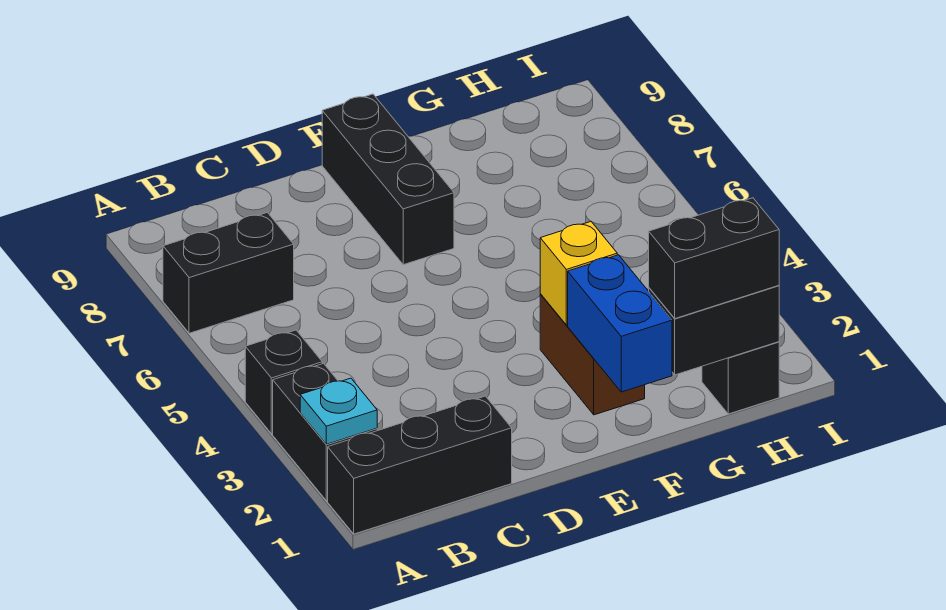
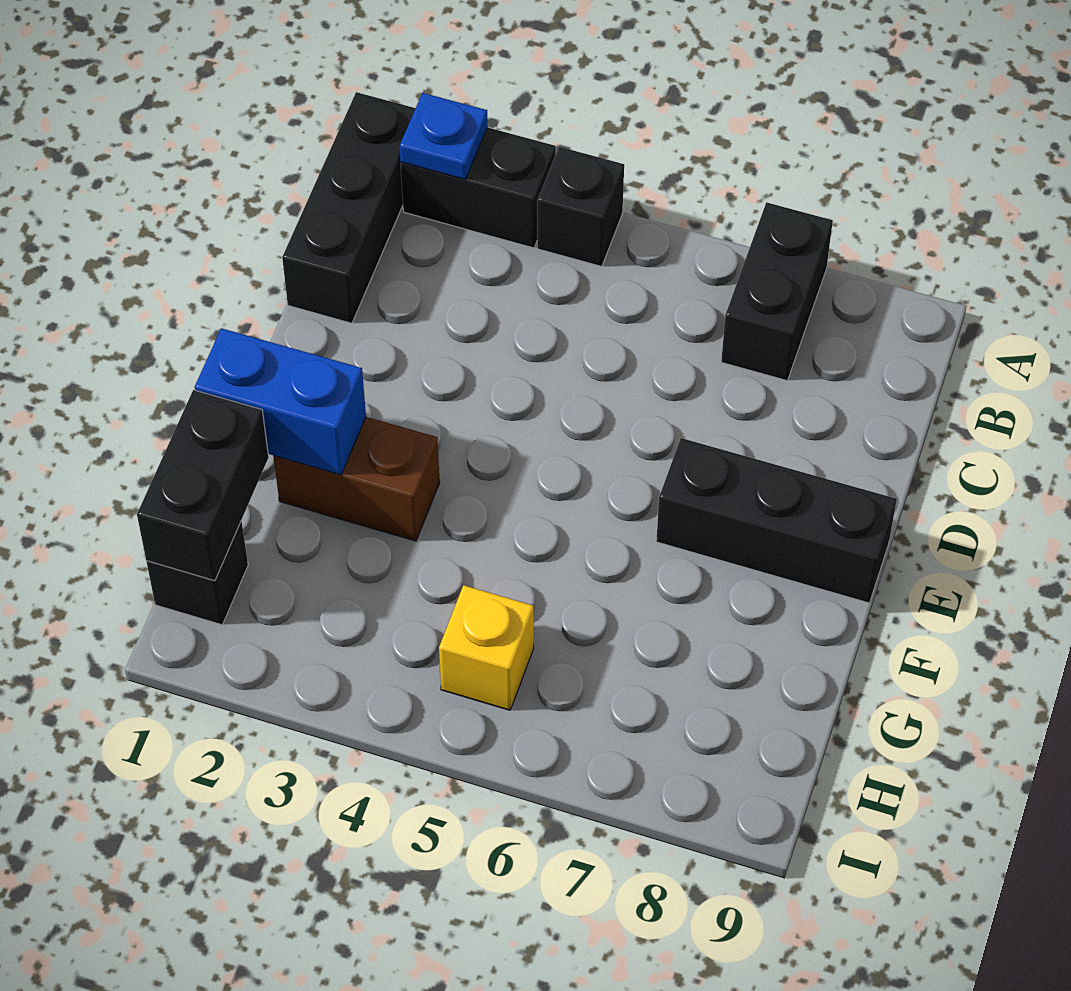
cyan 1x1 plate [300,378,377,444] -> blue 1x1 plate [400,93,488,179]
yellow 1x1 brick [540,222,617,325] -> yellow 1x1 brick moved to [439,585,534,710]
black 1x2 brick [649,198,779,319] -> none

